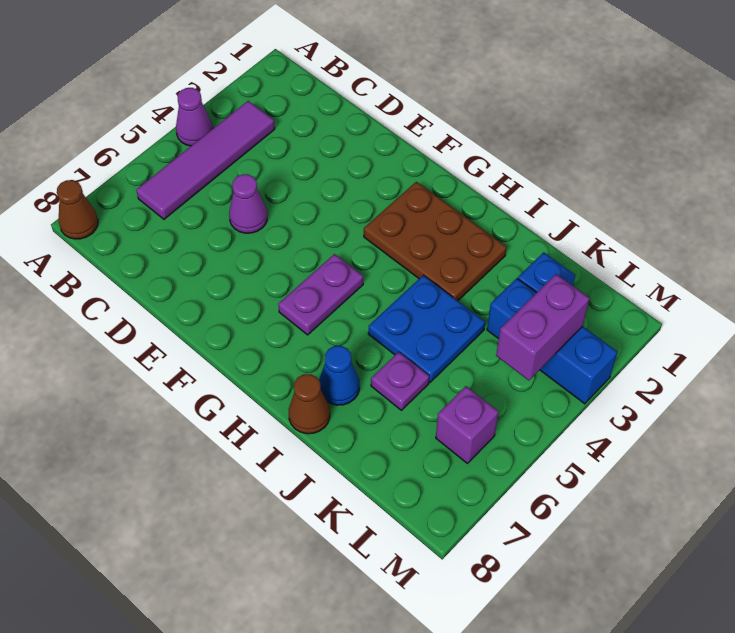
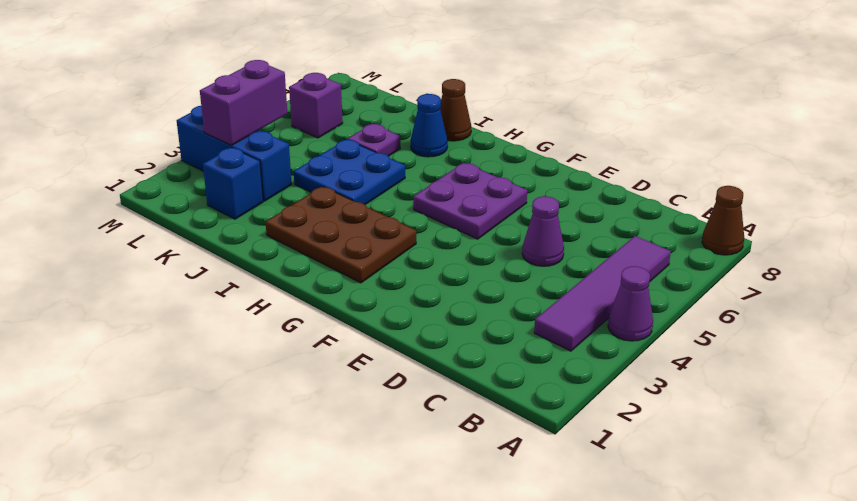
purple 1x2 plate [278,254,363,335] -> purple 2x2 plate [413,163,527,239]

